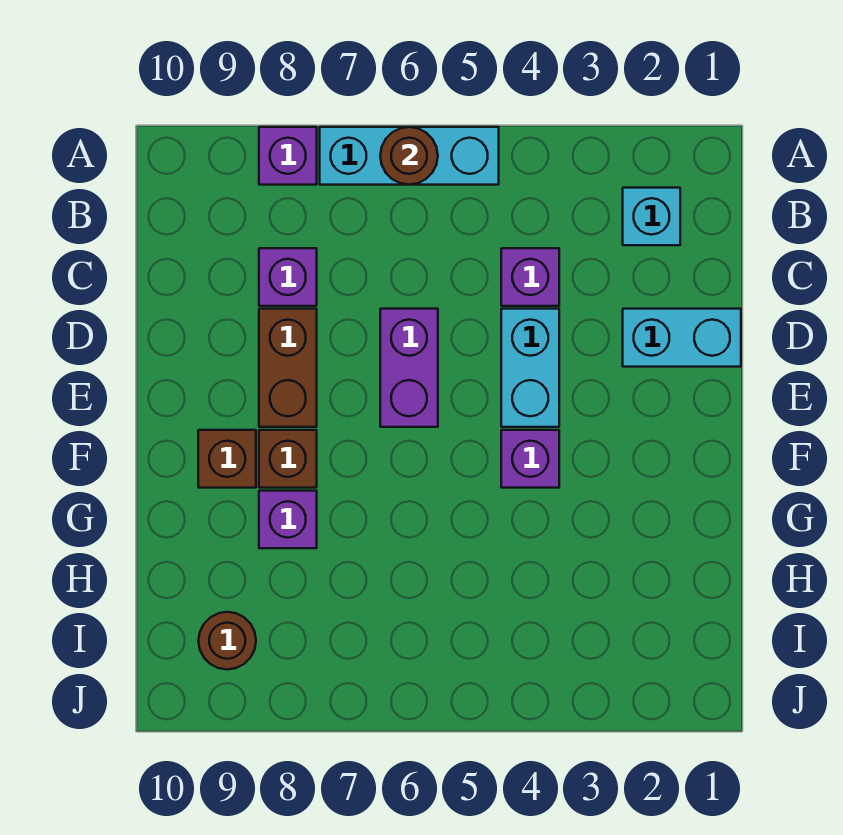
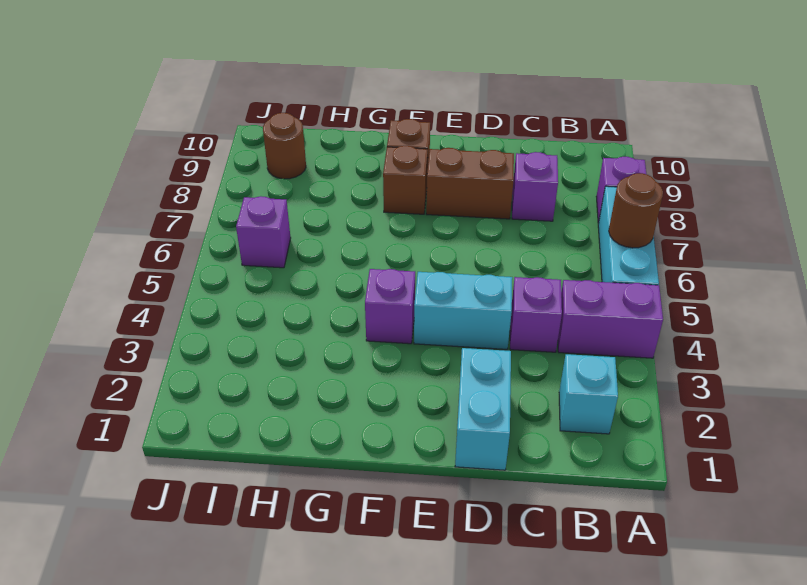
purple 1x2 brick [380,309,438,427] -> purple 1x2 brick moved to [558,280,663,358]
purple 1x1 brick [259,491,317,548] -> purple 1x1 brick moved to [236,196,291,268]

